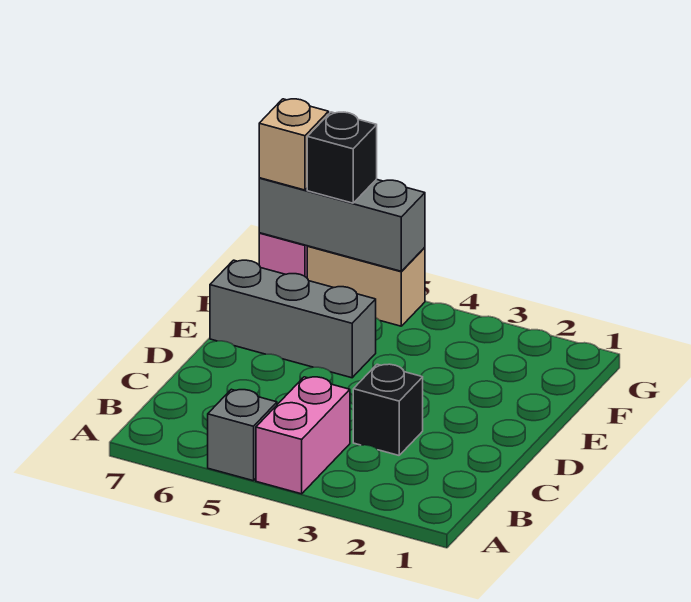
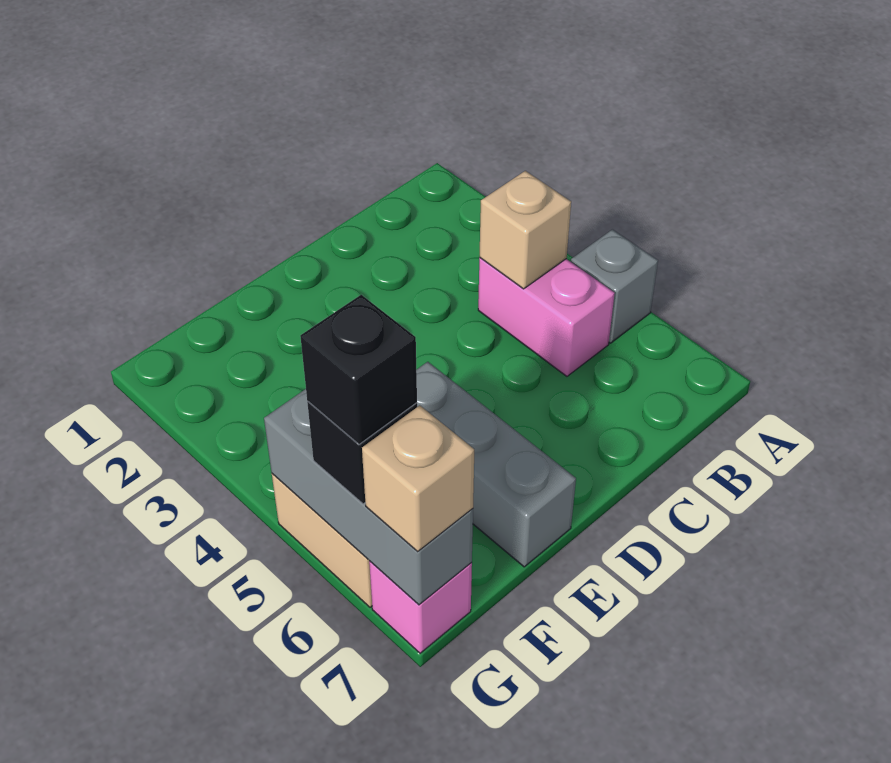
pink 1x2 brick [256,377,350,494] -> pink 1x2 brick turned to [478,258,615,376]
none -> tan 1x1 brick [479,171,571,289]
black 1x1 brick [353,364,423,455] -> black 1x1 brick moved to [300,295,417,444]

